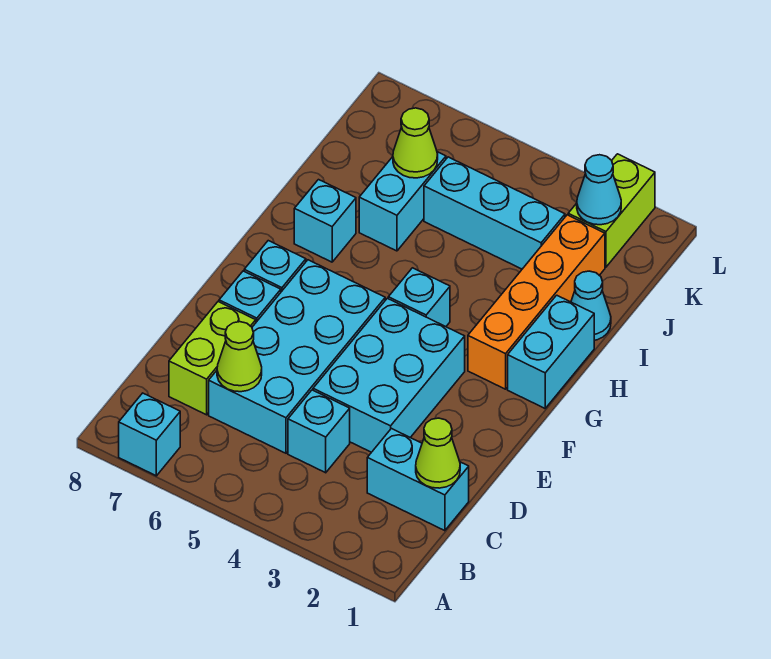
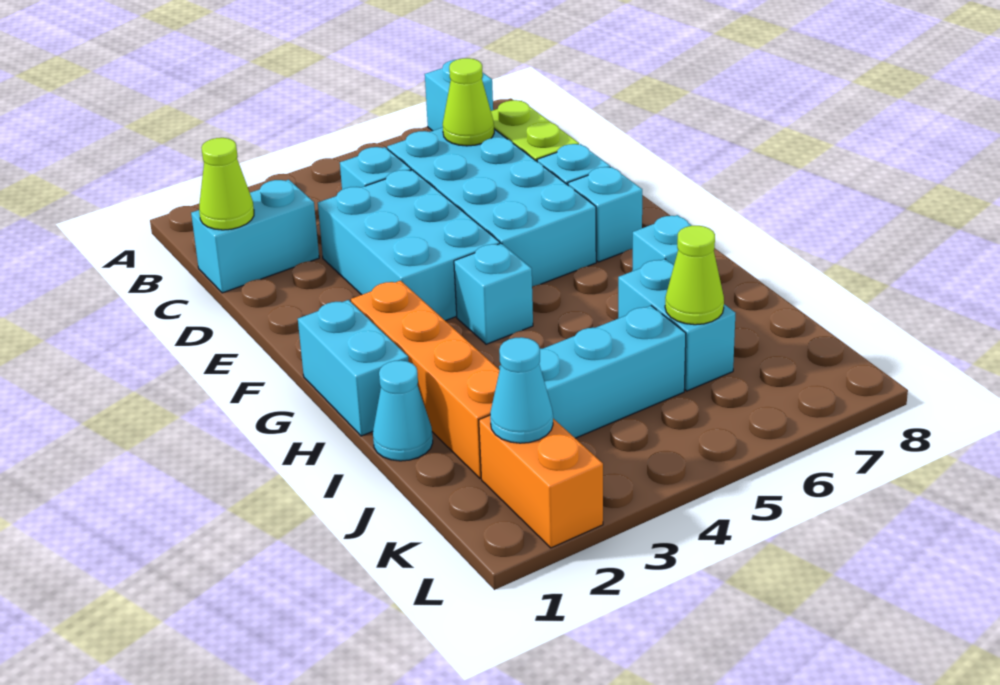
lime 1x2 brick [568,154,655,267] -> orange 1x2 brick [479,415,603,548]

